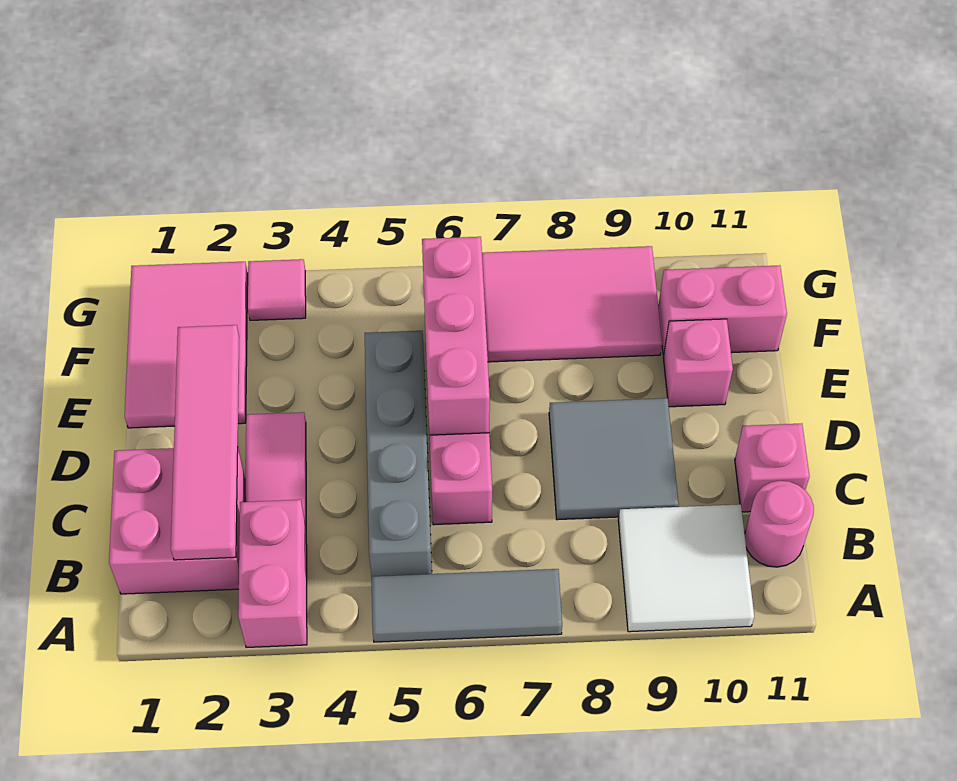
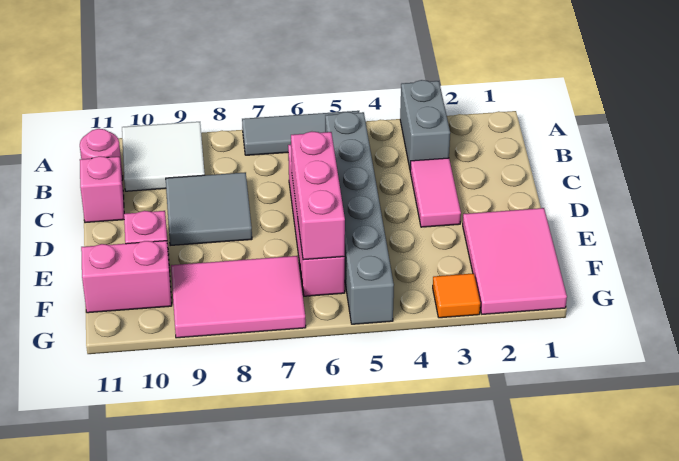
pink 1x2 brick [238,500,307,647] -> grey 1x2 brick [400,80,450,169]
pink 2x2 brick [109,448,245,594] -> none
pink 1x4 tile [171,325,239,560] -> none
grey 1x4 brick [365,331,432,576] -> grey 1x6 brick [325,112,394,324]
pink 1x1 tile [248,259,306,320] -> orange 1x1 tile [433,273,480,318]

